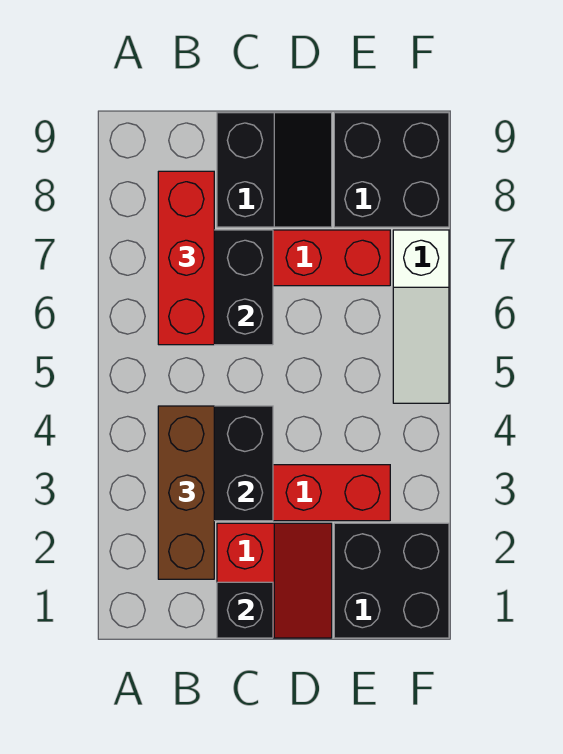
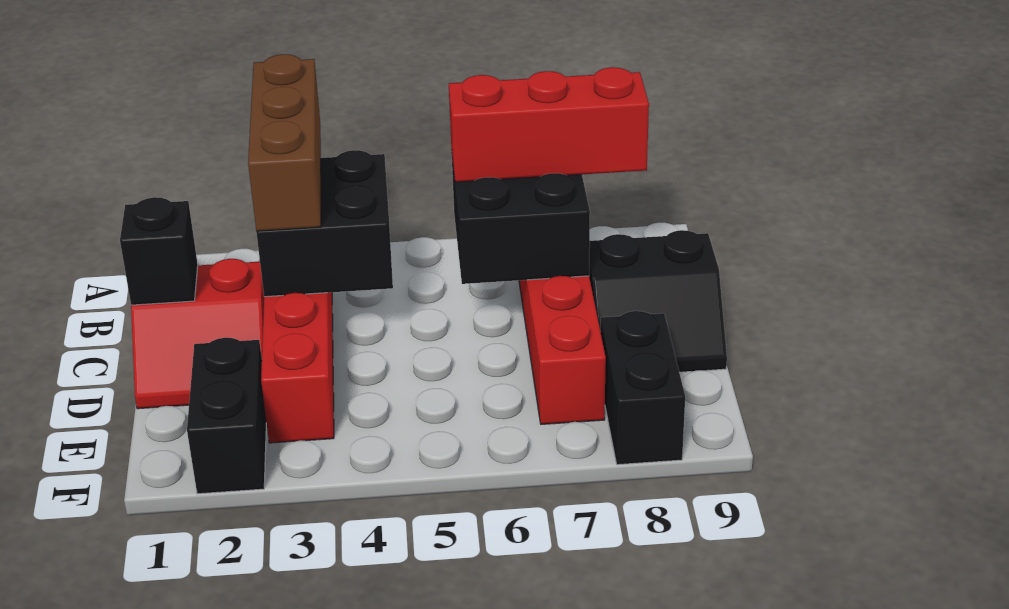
brown 1x3 brick [158,406,214,579] -> brown 1x3 brick turned to [248,54,321,231]
black 2x2 brick [334,523,449,638] -> black 1x2 brick [187,338,266,494]
black 2x2 brick [334,113,449,227] -> black 1x2 brick [601,311,685,465]
white 1x3 slope [393,230,449,403] -> none

